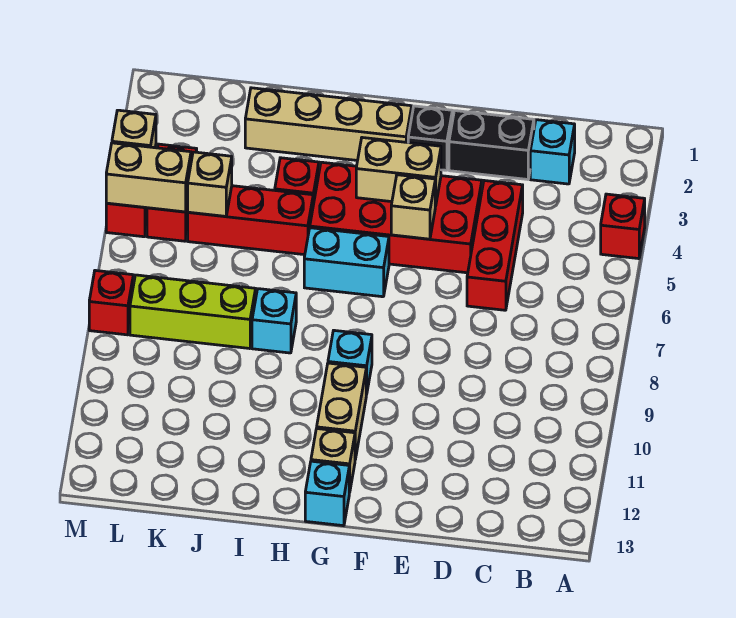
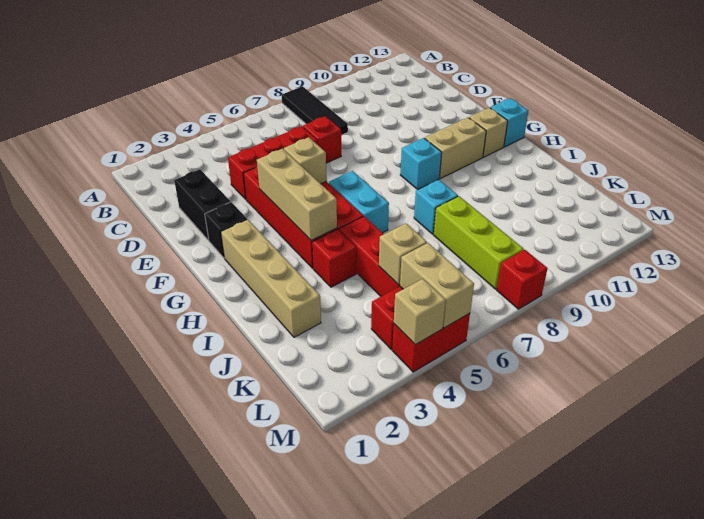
red 1x1 brick [601,194,645,259] -> red 1x1 brick moved to [303,116,341,163]
none -> black 1x3 tile [282,86,348,135]
cyan 1x1 brick [530,120,575,184] -> none
tan 1x2 brick [356,138,441,206] -> tan 1x3 brick [257,149,337,240]

